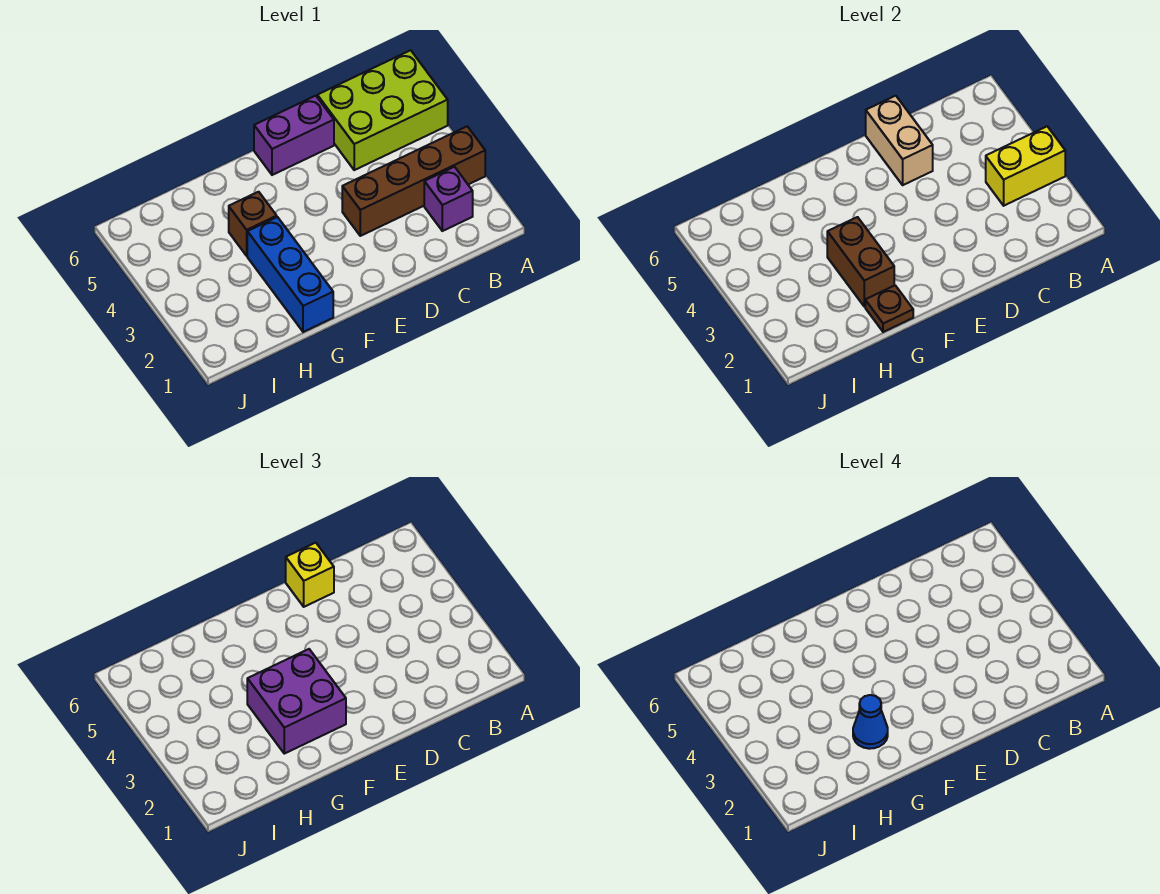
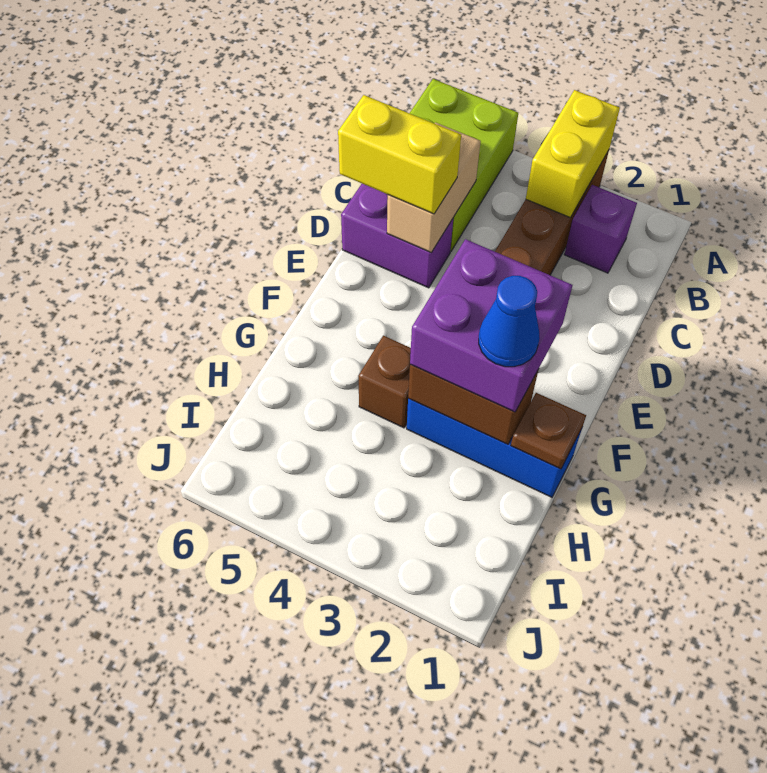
tan 1x2 brick [866,96,933,185] -> tan 1x2 brick turned to [387,123,481,252]
purple 1x2 brick [254,96,334,175] -> purple 1x2 brick turned to [341,184,453,288]
yellow 1x1 brick [286,543,334,607] -> yellow 1x2 brick [338,95,461,214]

